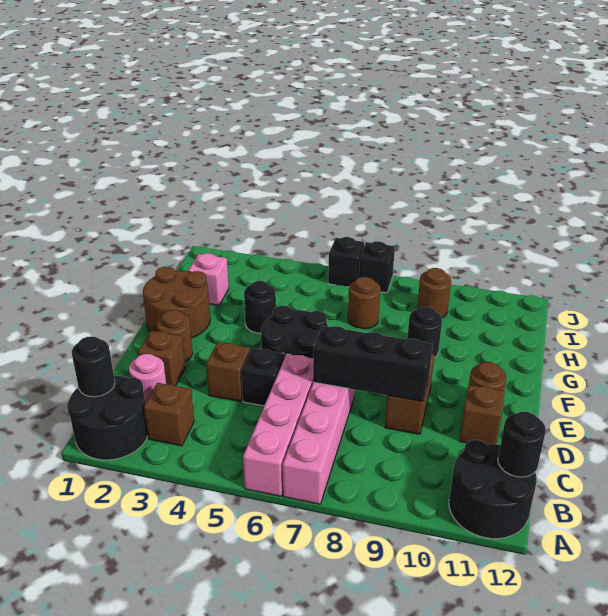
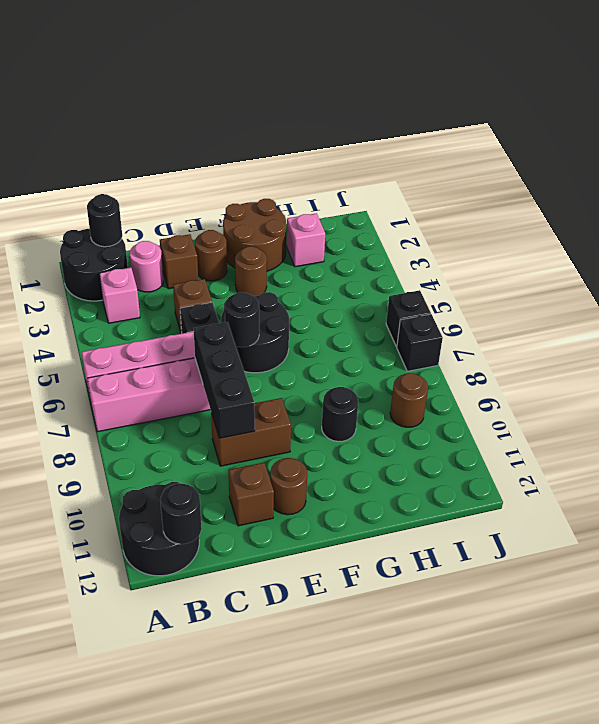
brown 1x1 brick [144,383,194,446] -> pink 1x1 brick [99,268,140,323]
black 1x1 round brick [244,281,276,333] -> black 1x1 round brick moved to [225,292,259,347]
brown 1x1 round brick [348,277,380,329] -> brown 1x1 round brick moved to [235,246,267,296]

